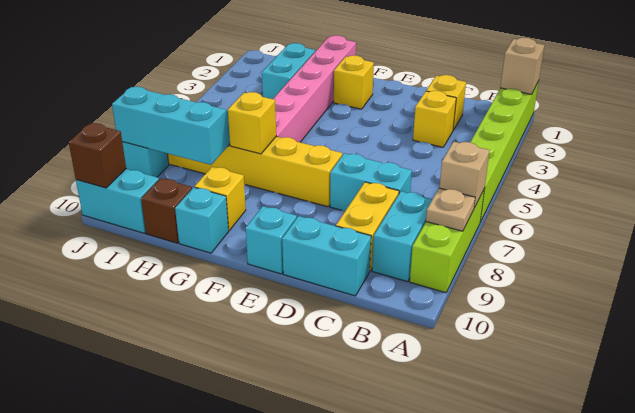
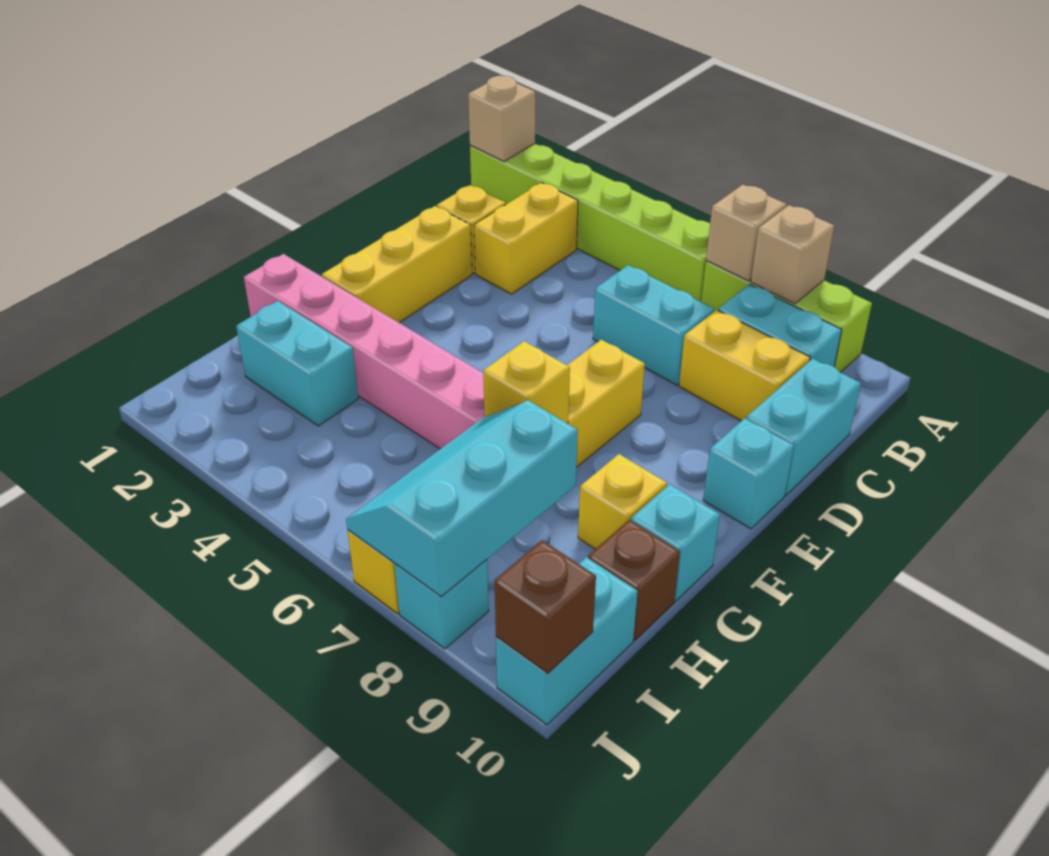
tan 1x1 plate [426,188,475,231] -> tan 1x1 brick [751,205,834,304]
yellow 1x1 brick [413,91,456,147] -> yellow 1x2 brick [474,182,578,294]
cyan 1x2 brick [330,153,412,211] -> cyan 1x2 brick turned to [593,265,714,385]
yellow 1x1 brick [334,55,374,109] -> yellow 1x3 brick [322,206,472,322]

